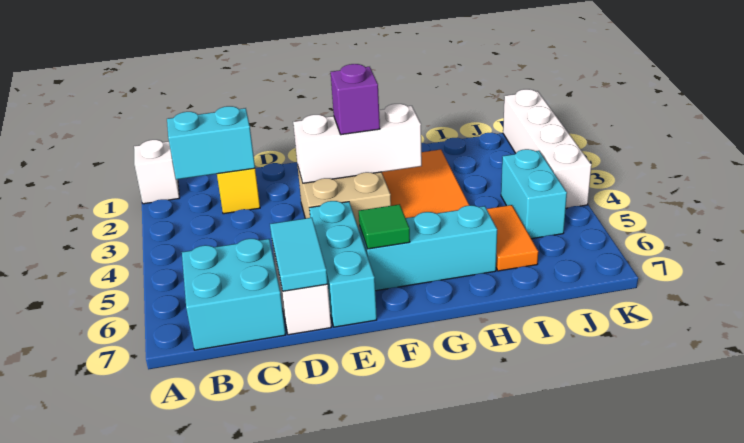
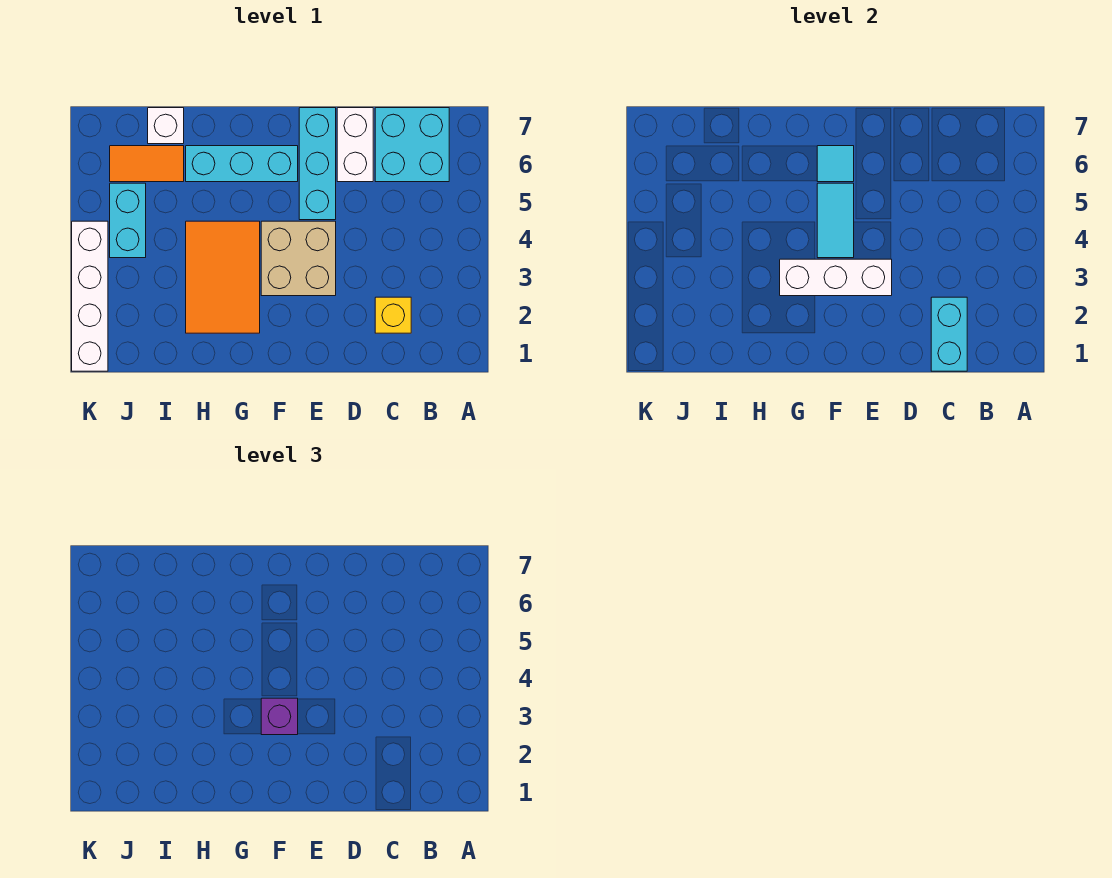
white 1x1 brick [134,140,179,204] -> white 1x1 brick moved to [148,108,184,144]
cyan 1x2 brick [167,106,255,179] -> cyan 1x2 brick turned to [931,297,967,371]
cyan 1x2 tile [270,218,328,291] -> cyan 1x2 tile moved to [817,183,854,258]
green 1x1 tile [359,204,410,249] -> cyan 1x1 tile [817,146,854,182]
orange 1x2 tile [487,205,538,271] -> orange 1x2 tile turned to [110,146,184,182]

